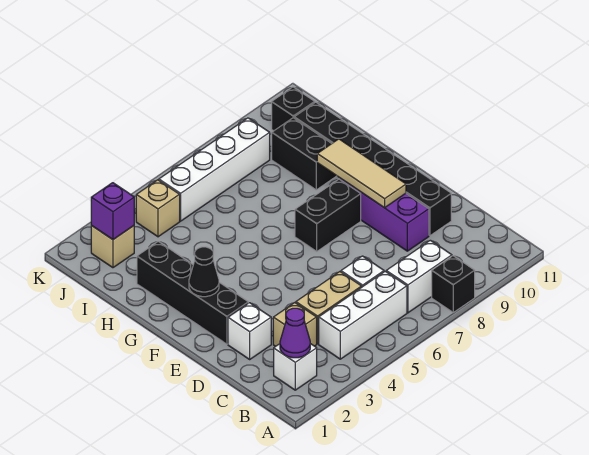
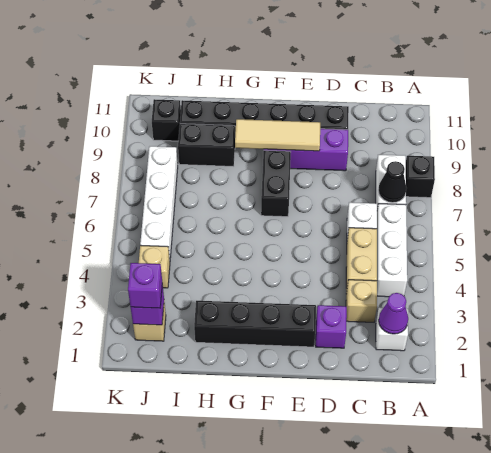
white 1x1 brick [228,303,271,359] -> purple 1x1 brick [316,305,347,348]
black 1x1 cone [189,247,219,297] -> black 1x1 cone moved to [378,161,407,203]
none -> purple 1x1 brick [128,263,162,308]

